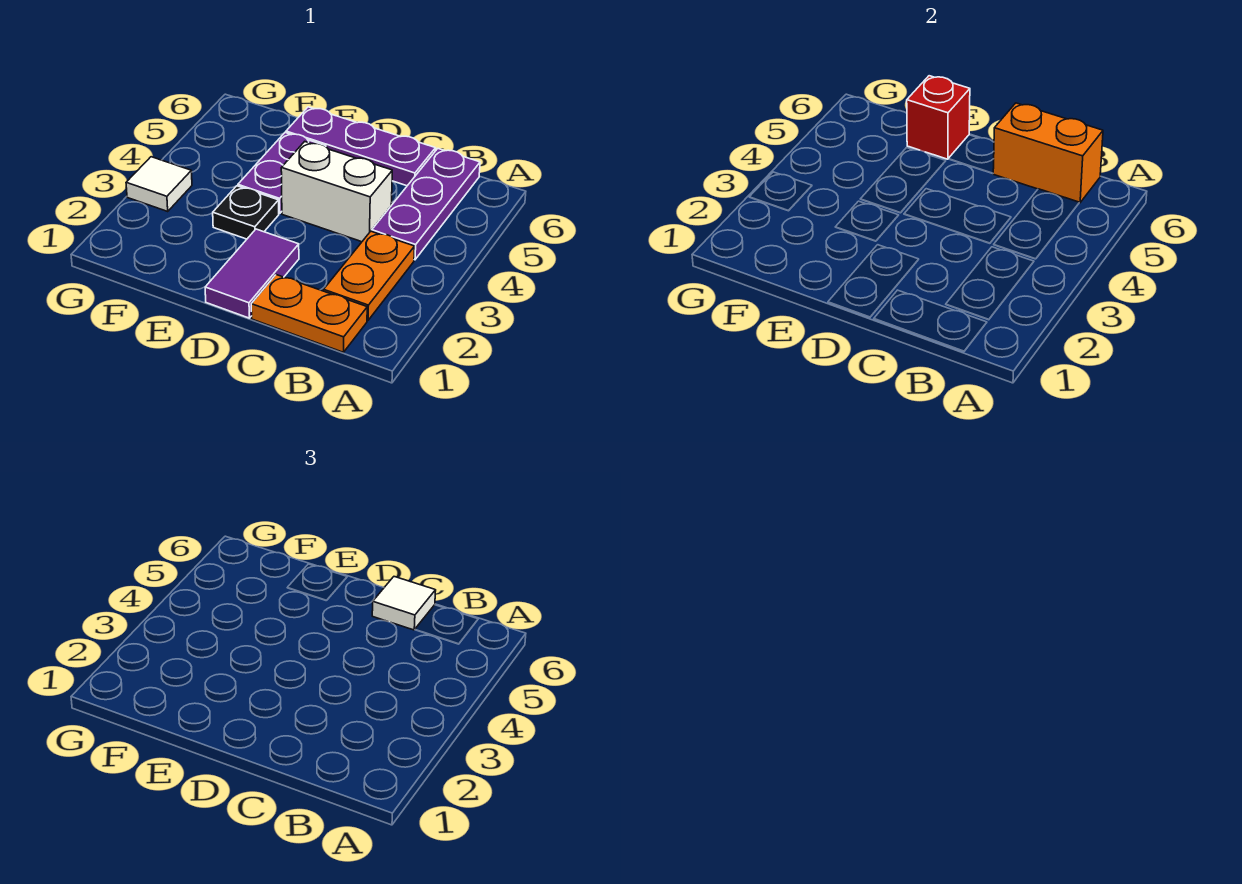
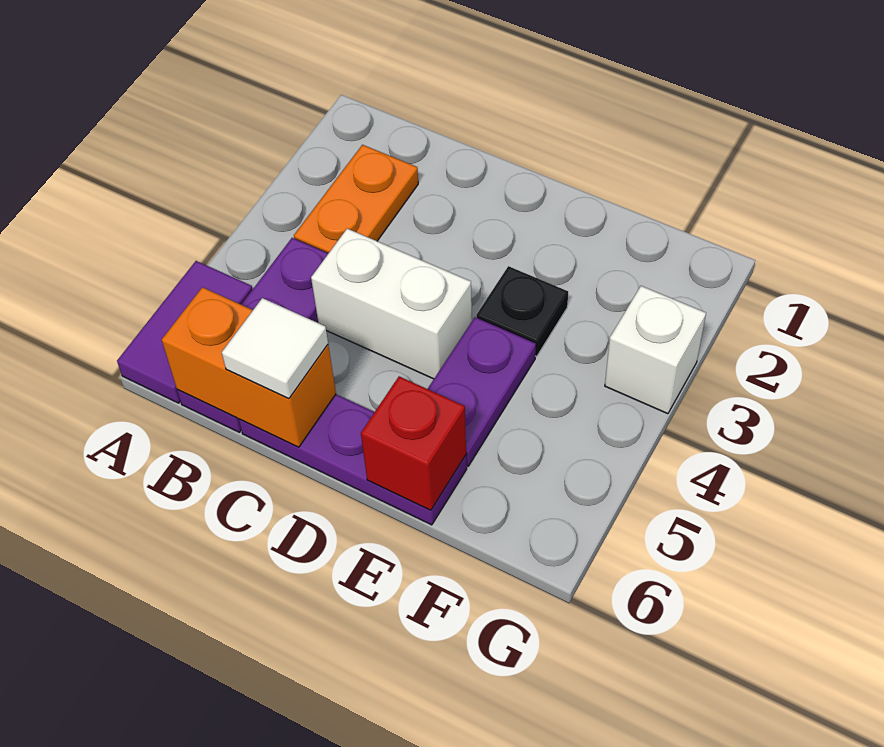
orange 1x2 plate [251,275,367,352] -> none
purple 1x2 tile [205,229,299,318] -> purple 1x2 tile moved to [117,261,253,403]
white 1x1 tile [126,157,192,211] -> white 1x1 brick [605,286,706,414]

